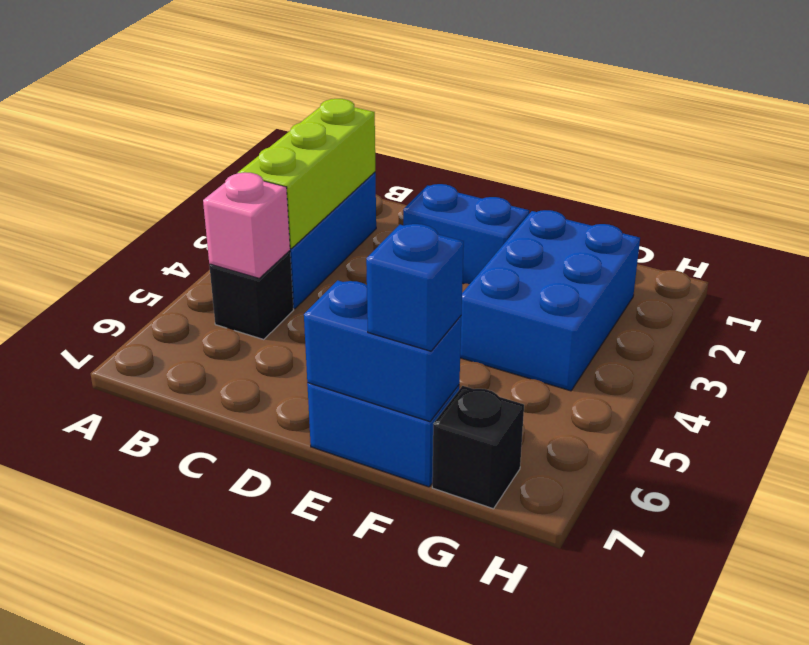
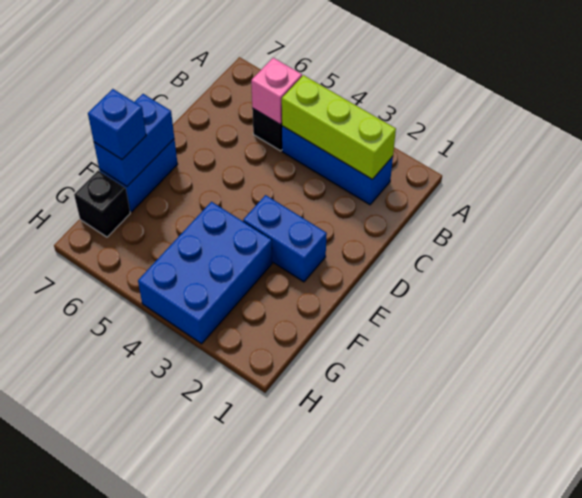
blue 1x2 brick [403,184,529,284] -> blue 1x2 brick turned to [243,195,327,282]
blue 2x3 brick [460,210,640,391] -> blue 2x3 brick turned to [138,202,272,344]

